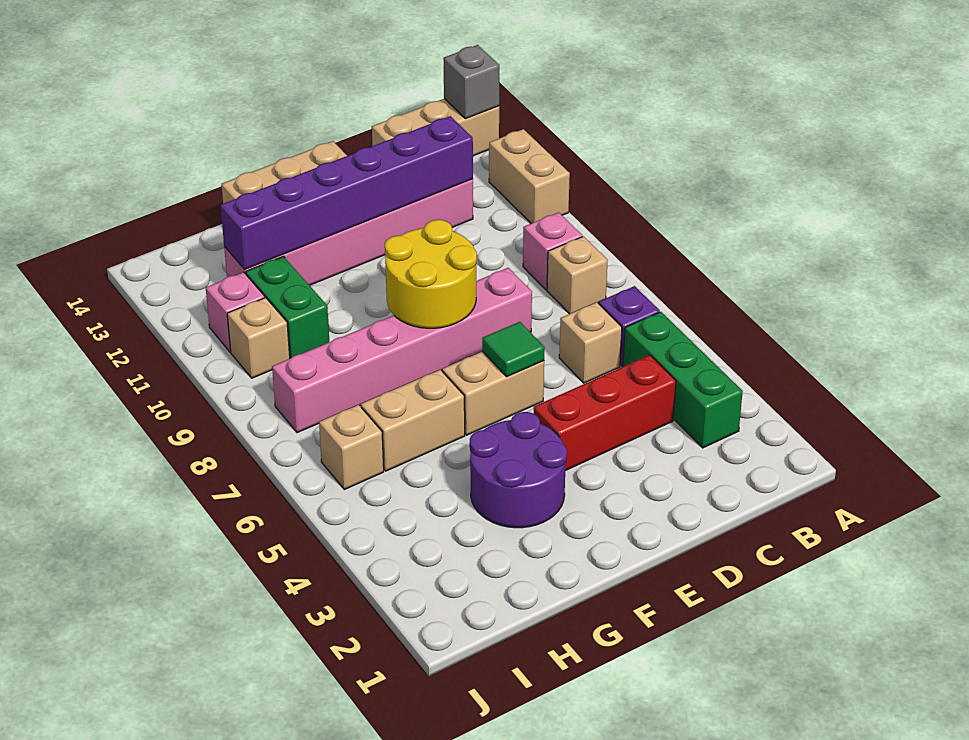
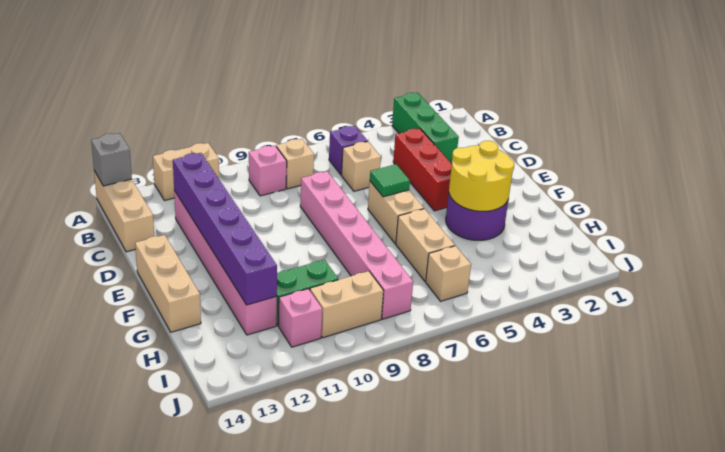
green 1x3 brick [623,312,743,448] -> green 1x3 brick turned to [392,93,459,163]
yellow 2x2 round brick [385,220,477,328] -> yellow 2x2 round brick moved to [449,141,515,211]
tan 1x1 brick [227,298,290,378] -> tan 1x2 brick [310,271,384,338]

